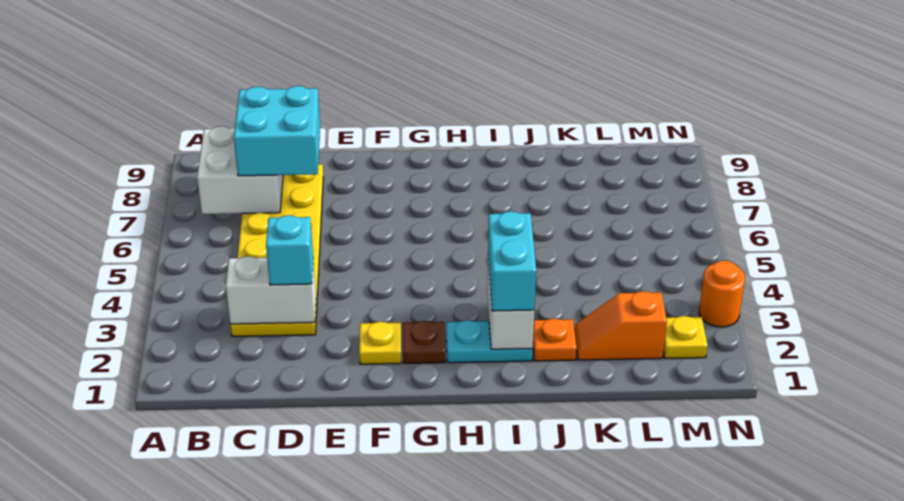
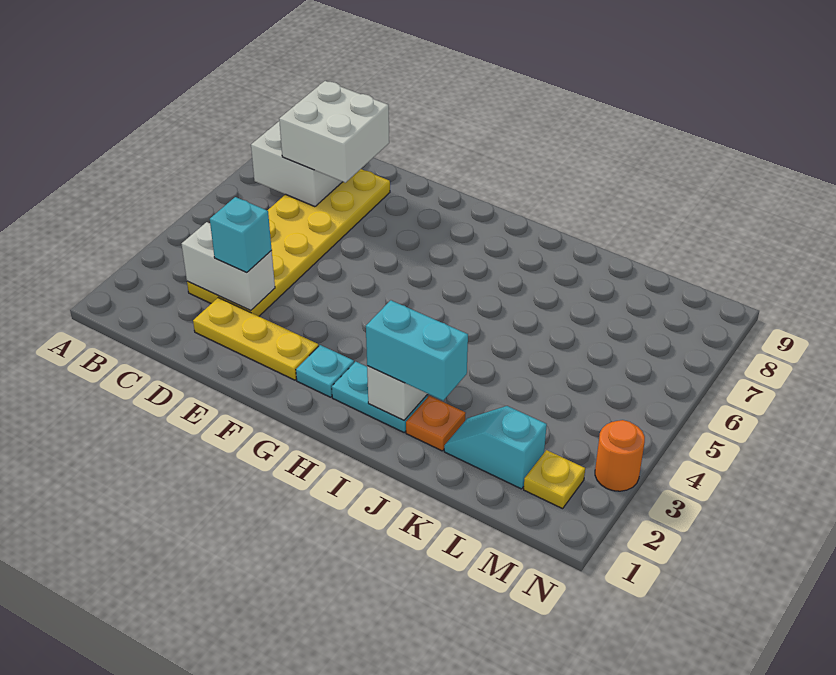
cyan 2x2 brick [234,86,320,176] -> white 2x2 brick [279,81,389,183]
yellow 1x1 plate [359,322,401,364] -> yellow 1x3 plate [193,298,319,380]
brown 1x1 plate [403,321,445,363] -> cyan 1x1 plate [296,345,354,397]
cyan 1x2 brick [488,211,536,311] -> cyan 1x2 brick turned to [366,300,468,400]
orange 1x2 slope [574,291,667,360] -> cyan 1x2 slope [444,406,547,489]

